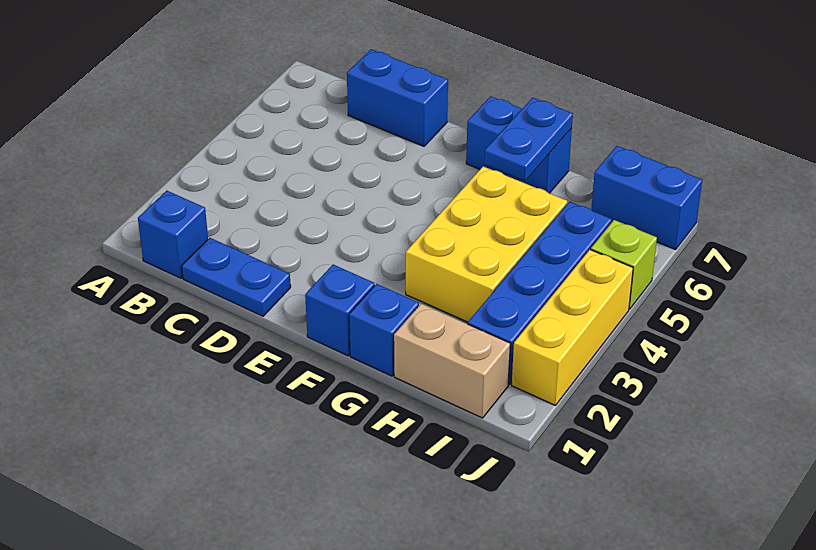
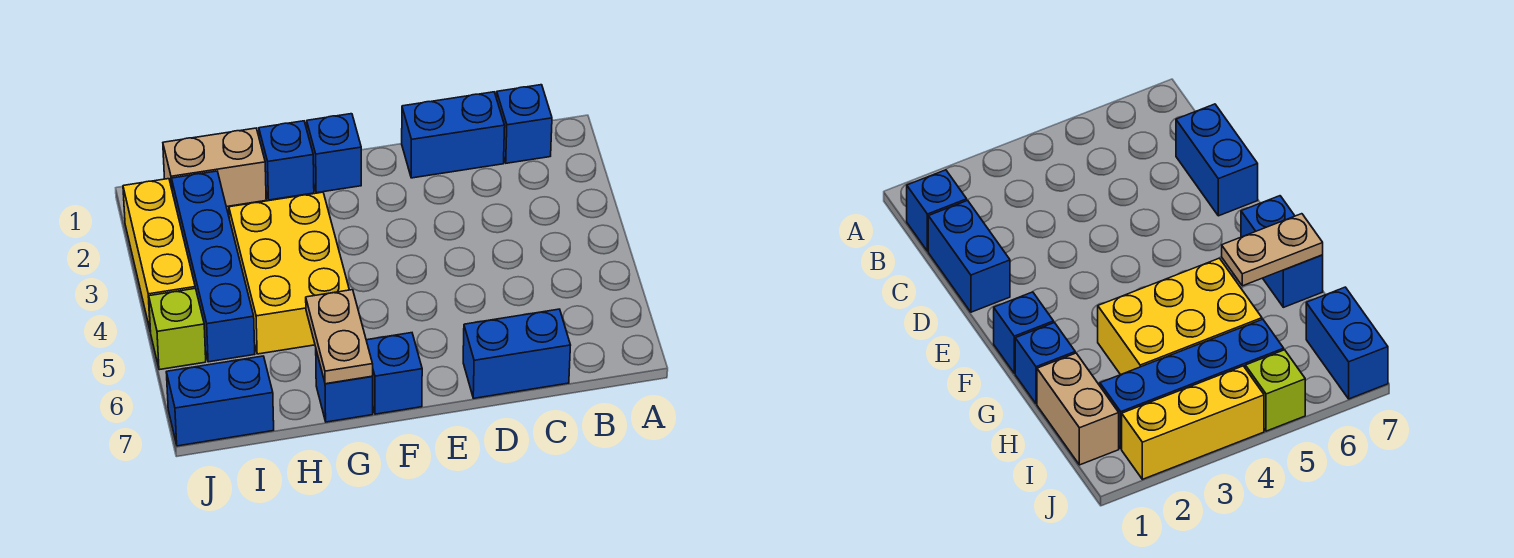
blue 1x2 plate [182,238,291,316] -> blue 1x2 brick [402,92,505,178]
blue 1x2 plate [484,98,573,181] -> tan 1x2 plate [306,290,373,384]

